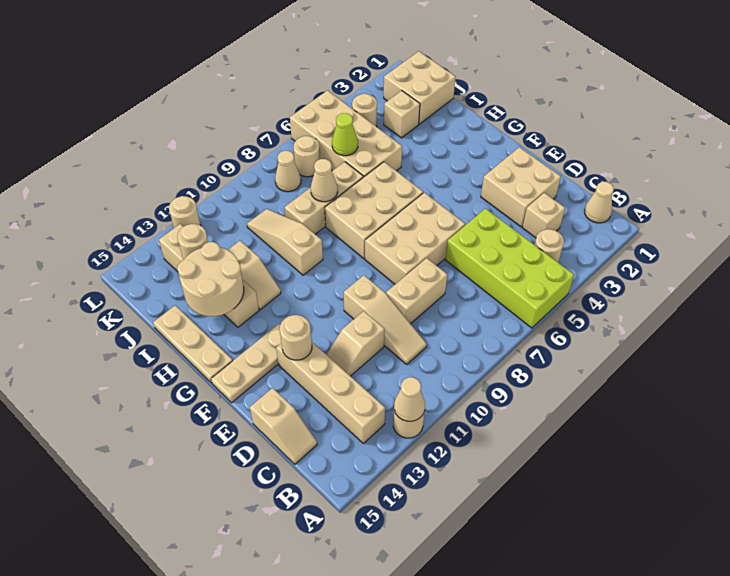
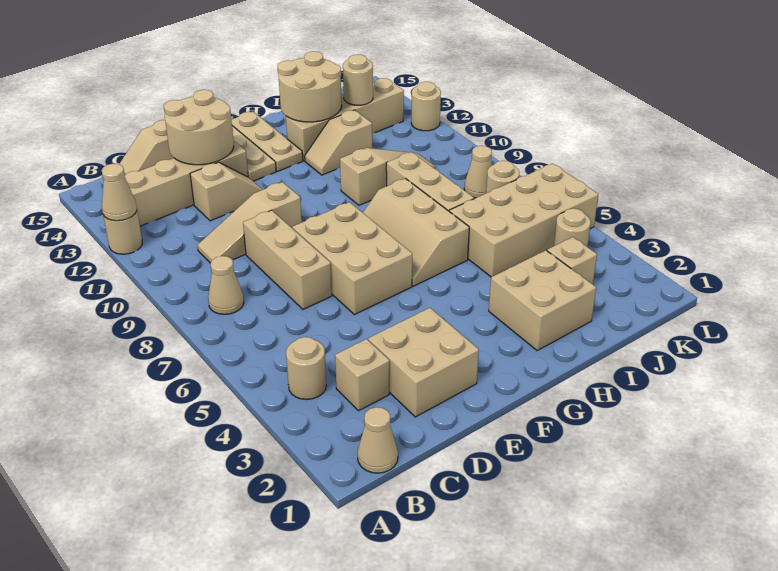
lime 2x4 brick [445,209,574,328] -> none
tan 1x2 brick [386,258,447,324] -> tan 1x3 brick [243,210,332,309]
tan 1x2 slope [326,311,385,376] -> tan 1x2 slope turned to [190,162,262,221]
tan 1x1 round brick [280,315,312,360] -> tan 2x2 round brick [164,90,234,165]
tan 2x3 brick [325,162,423,259] -> tan 2x3 slope [363,178,469,286]
tan 1x3 plate [153,306,233,383] -> tan 1x3 plate turned to [231,112,303,171]
tan 1x1 cone [311,159,338,202] -> tan 1x1 cone moved to [208,256,244,314]
tan 2x2 brick [384,51,456,124] -> tan 2x2 brick moved to [489,250,596,351]
lime 1x1 cone [332,113,358,156] -> none

